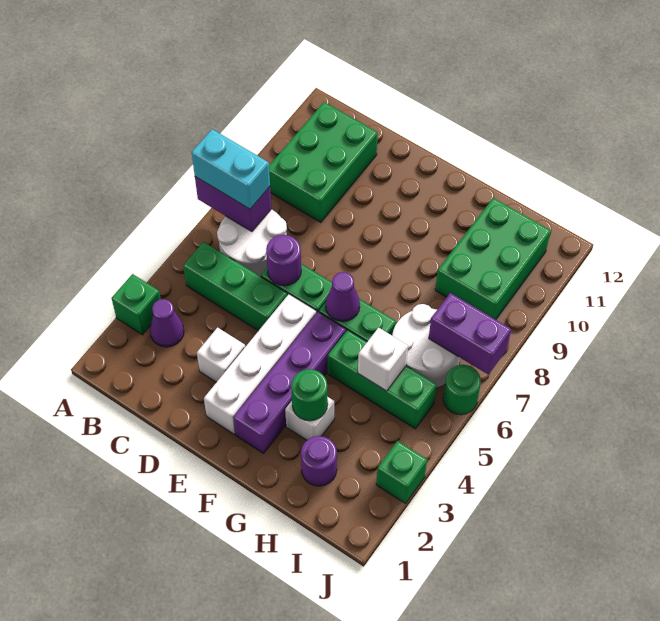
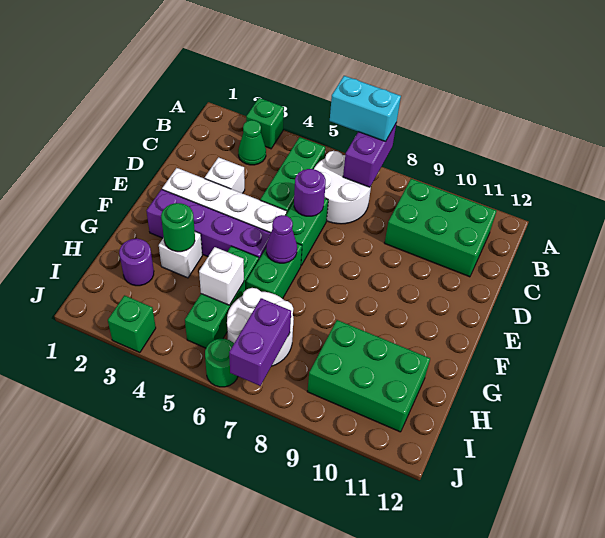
cyan 1x2 brick [192,129,270,209] -> cyan 1x2 brick turned to [330,76,401,142]
purple 1x1 cone [150,299,184,347] -> green 1x1 cone [238,120,266,165]

